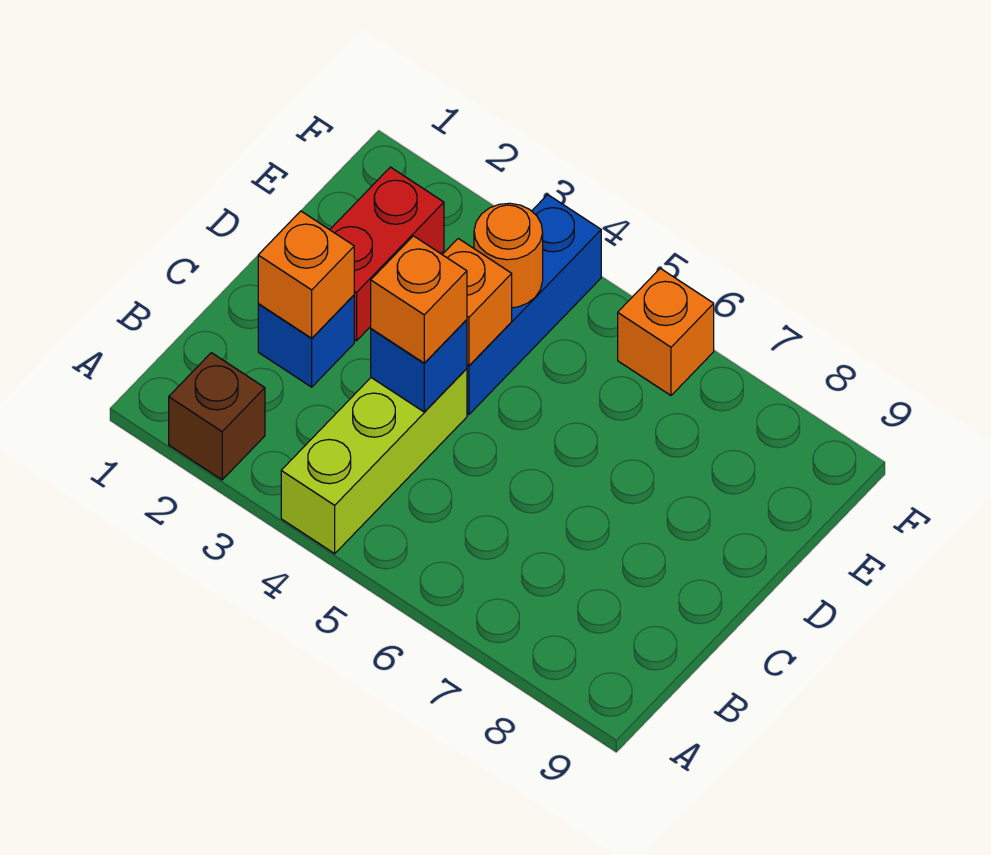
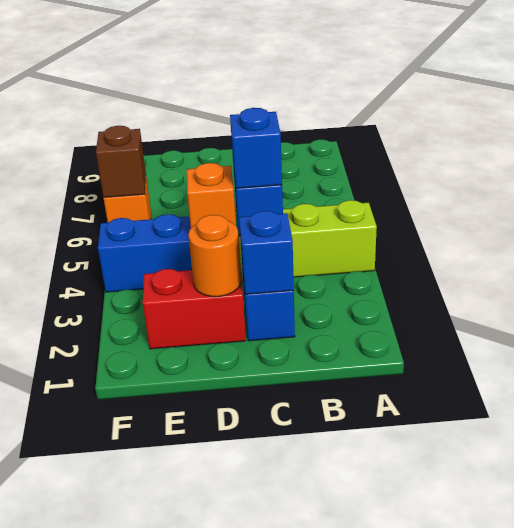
brown 1x1 brick [169,353,265,480] -> brown 1x1 brick moved to [96,126,146,198]
orange 1x1 brick [258,211,354,338] -> blue 1x1 brick [239,211,294,294]
orange 1x1 brick [371,236,467,363] -> blue 1x1 brick [230,108,282,188]
orange 1x1 round brick [474,203,543,308] -> orange 1x1 round brick moved to [188,215,241,297]

